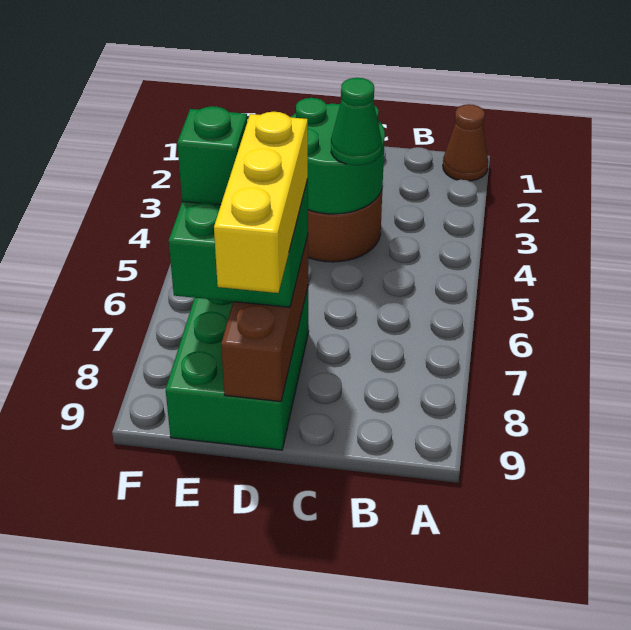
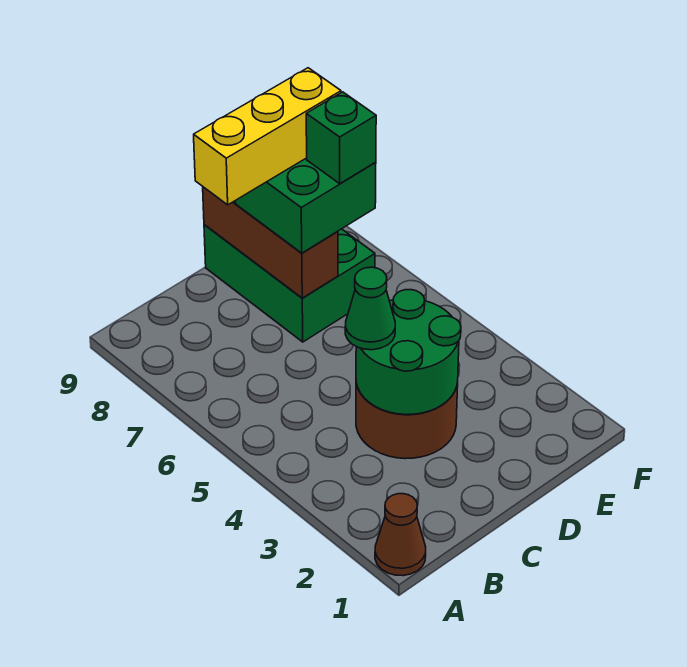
yellow 1x3 brick [214,112,308,293] -> yellow 1x3 brick turned to [194,68,341,205]

